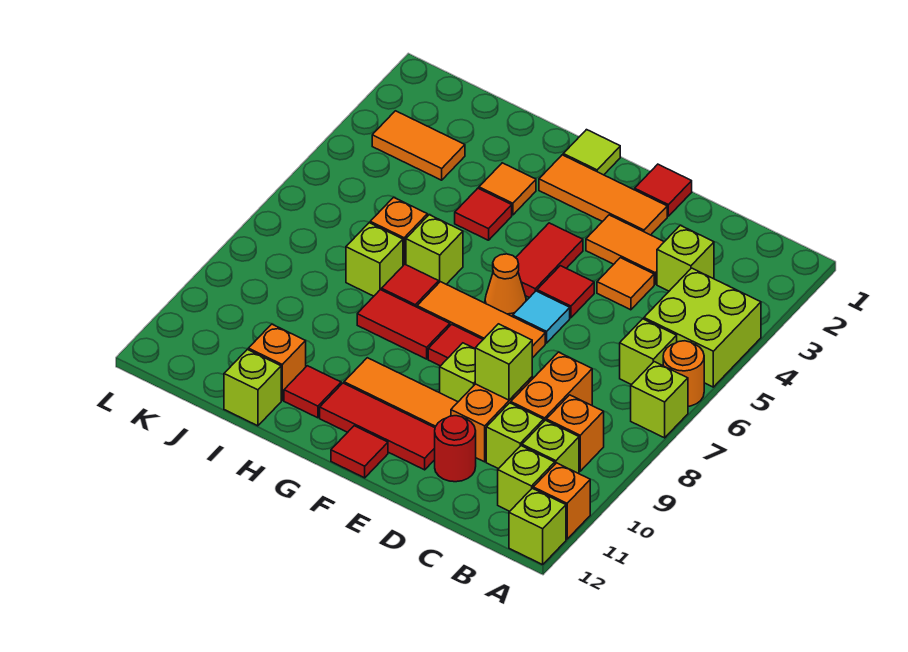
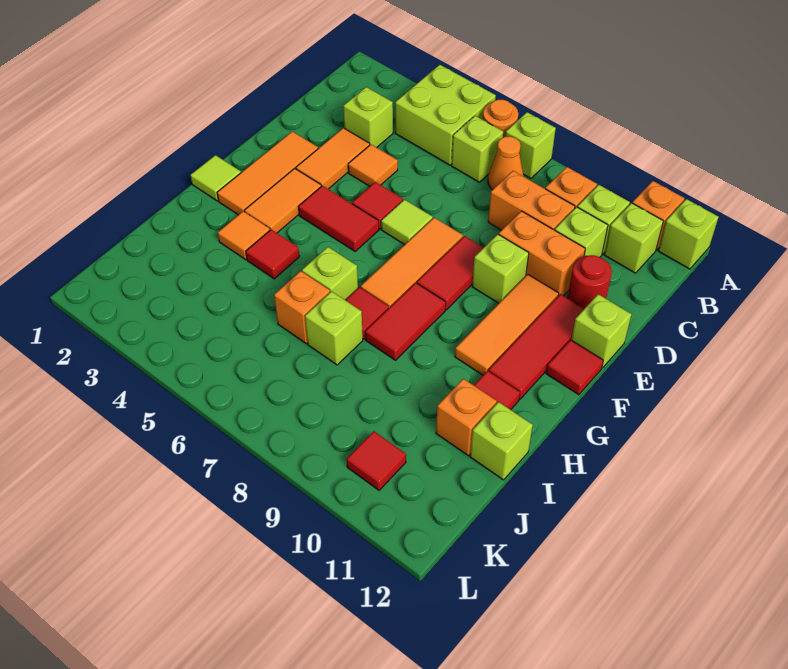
lime 1x1 brick [475,324,532,400] -> lime 1x1 brick moved to [571,294,631,368]
red 1x1 tile [635,164,692,216] -> red 1x1 tile moved to [347,431,406,490]
cyan 1x1 tile [513,291,570,343] -> lime 1x1 tile [381,200,433,245]
orange 1x1 cone [485,254,526,317] -> orange 1x1 cone moved to [488,136,524,190]
orange 1x2 tile [372,111,465,180] -> orange 1x2 tile moved to [245,168,321,233]

